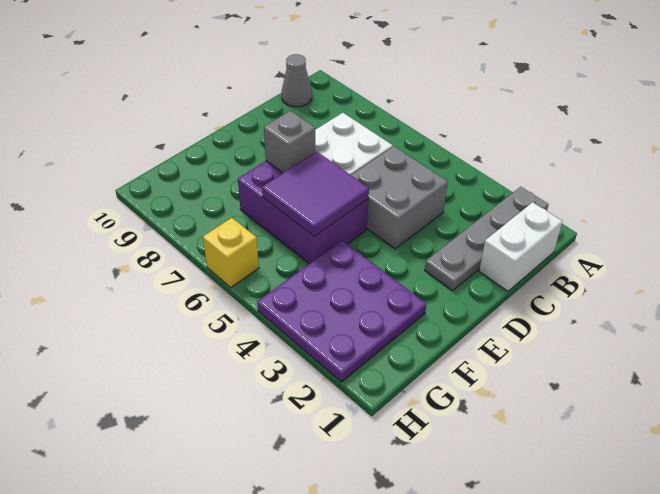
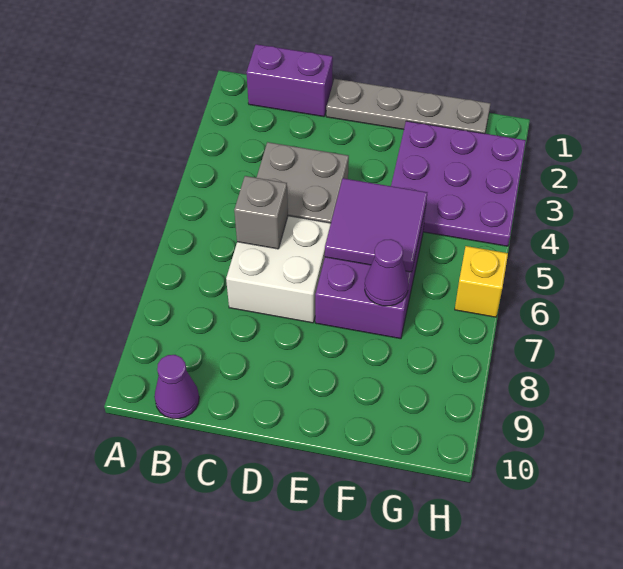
grey 1x4 plate [425,187,548,291] -> grey 1x4 plate moved to [326,79,491,134]
white 1x2 brick [479,202,562,291] -> purple 1x2 brick [246,44,333,117]
grey 1x1 cone [281,54,312,107] -> purple 1x1 cone [154,355,199,419]
grey 1x1 brick [264,111,315,173] -> grey 1x1 brick moved to [234,176,288,249]
none -> purple 1x1 cone [365,239,408,306]

